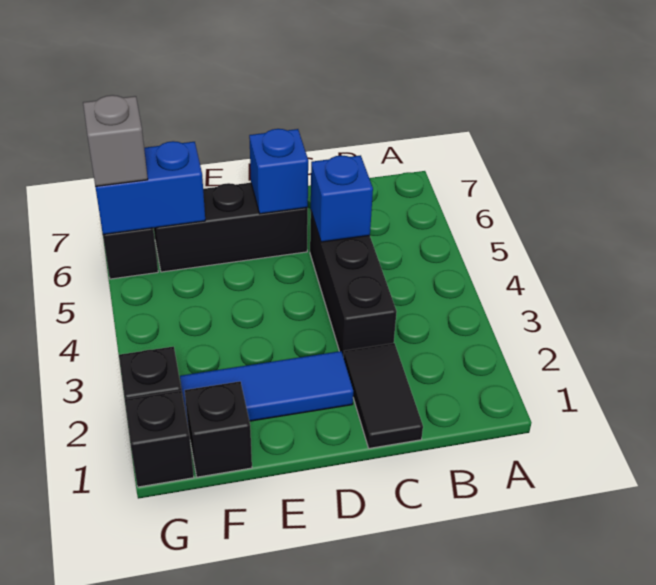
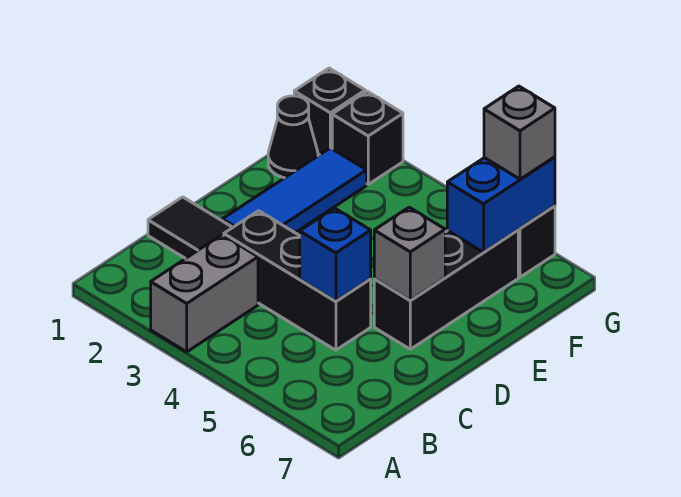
none -> grey 1x2 brick [151,235,258,352]
blue 1x1 brick [249,129,308,214] -> grey 1x1 brick [374,207,445,300]
black 1x1 brick [185,381,252,477] -> black 1x1 cone [268,96,318,178]

